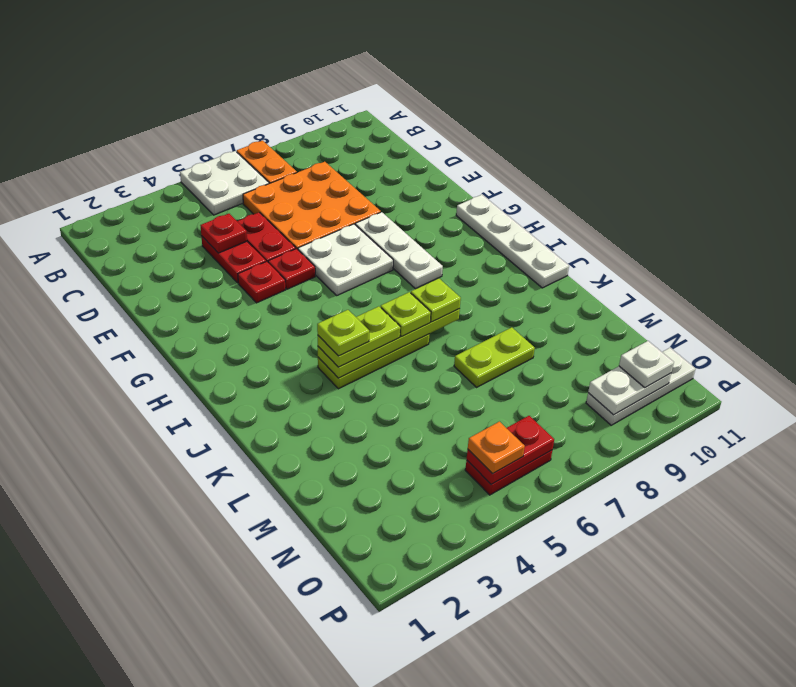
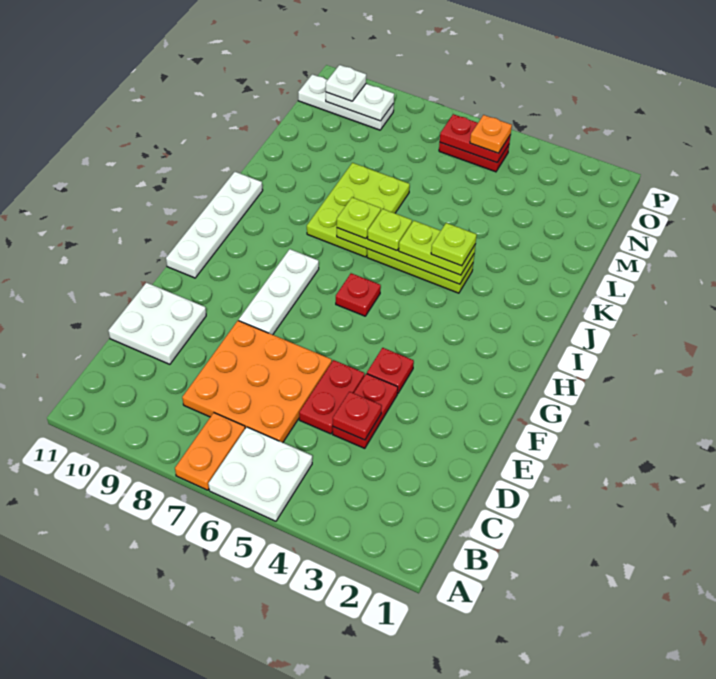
red 1x1 plate [268,249,315,289] -> red 1x1 plate moved to [336,273,381,316]
white 2x2 plate [298,224,393,295] -> white 2x2 plate moved to [108,283,206,364]
lime 1x2 plate [454,327,535,387] -> lime 2x3 plate [307,163,410,257]

